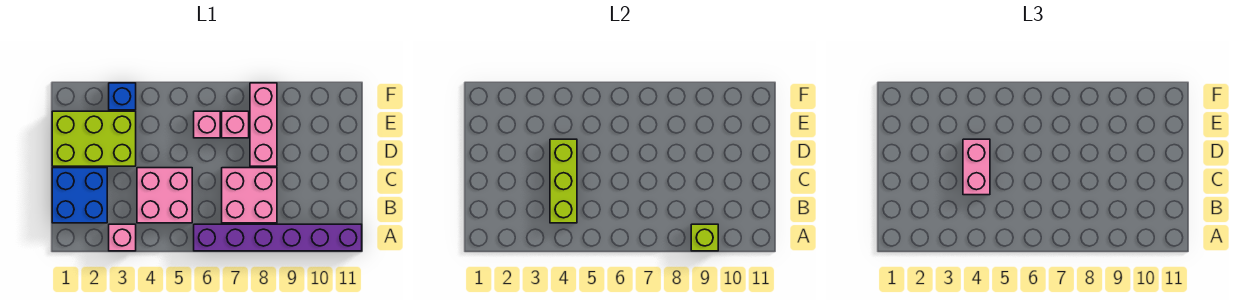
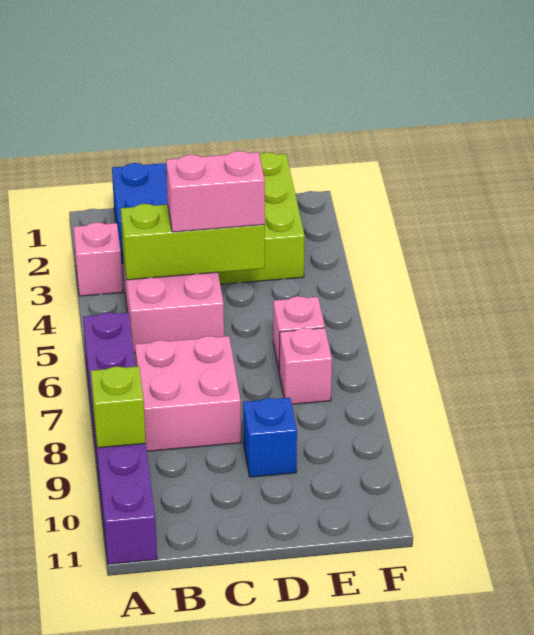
pink 1x3 brick [250,83,277,166] -> none
blue 1x1 brick [109,83,136,110] -> blue 1x1 brick moved to [243,398,297,477]

